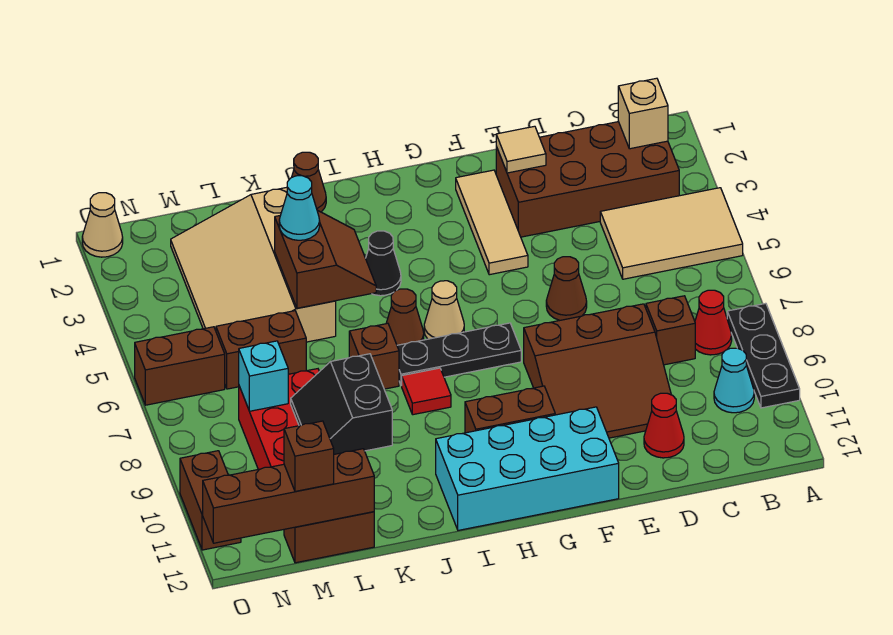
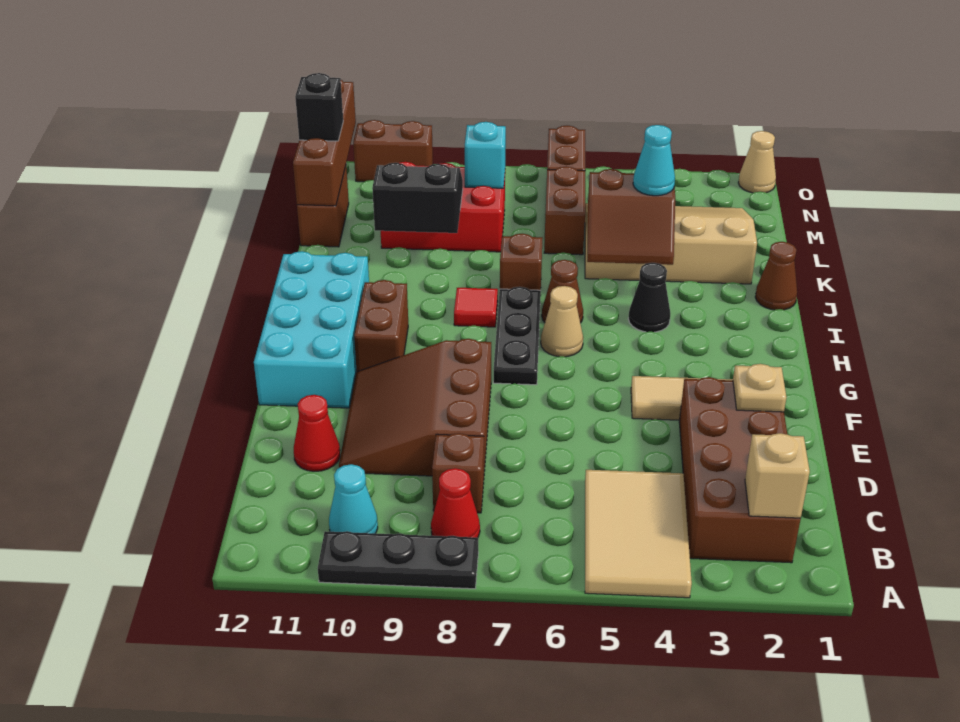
tan 1x1 tile [496,126,546,173] -> tan 1x1 plate [733,364,786,412]
brown 1x1 cone [546,257,587,320] -> none
brown 1x1 brick [284,421,334,492] -> black 1x1 brick [295,73,343,141]

